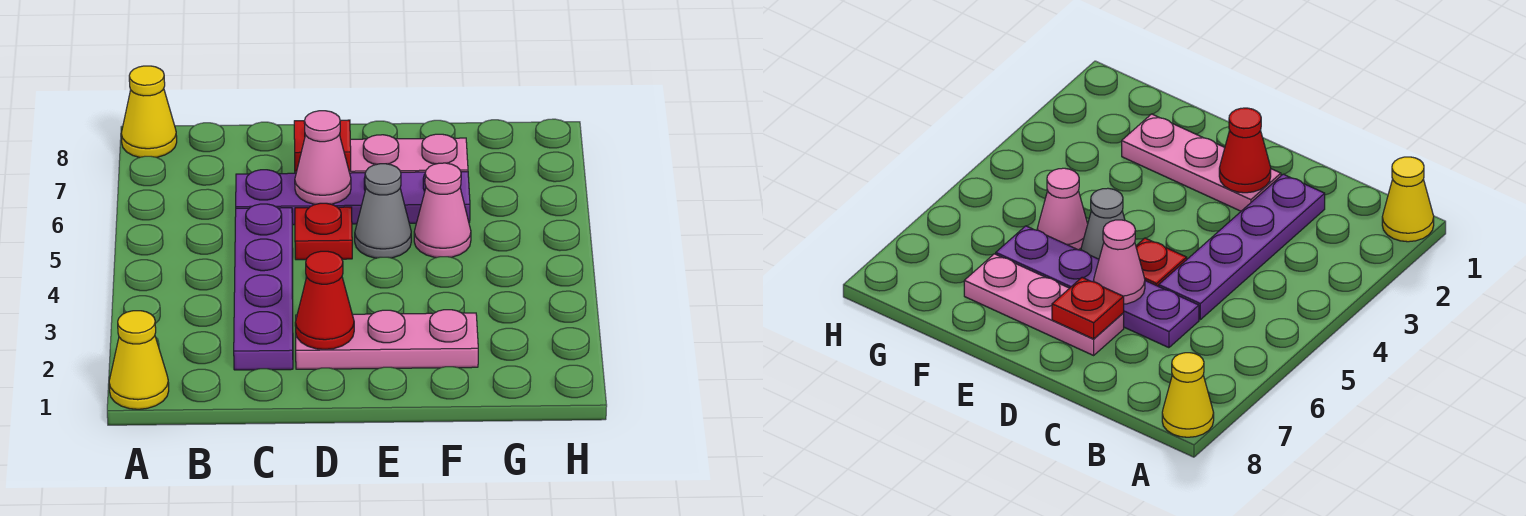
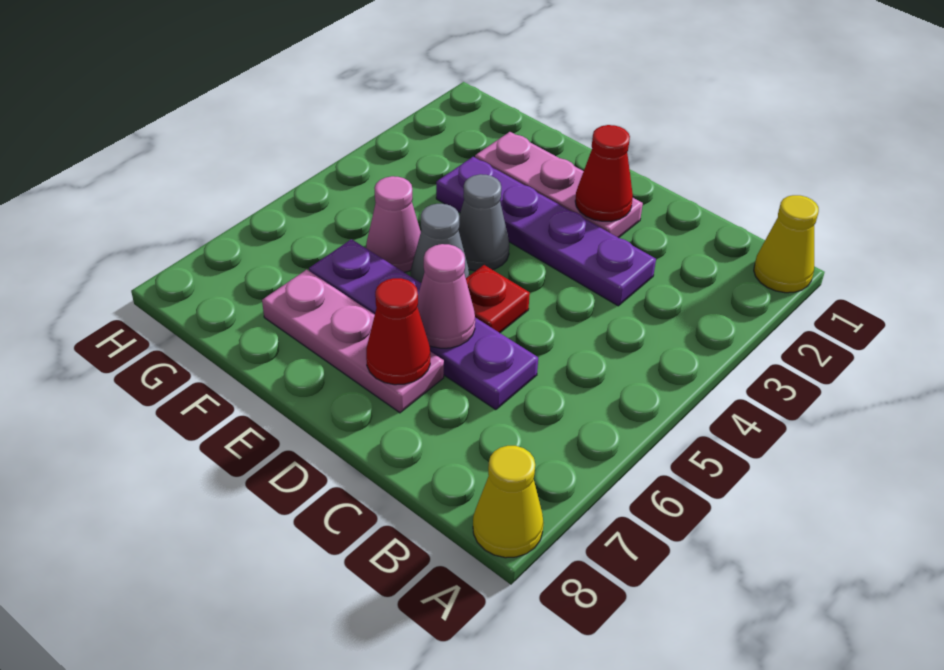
purple 1x4 plate [234,204,293,370] -> purple 1x4 plate turned to [436,157,656,306]
red 1x1 plate [294,120,351,171] -> red 1x1 cone [366,278,430,385]
none -> grey 1x1 cone [458,174,509,271]

